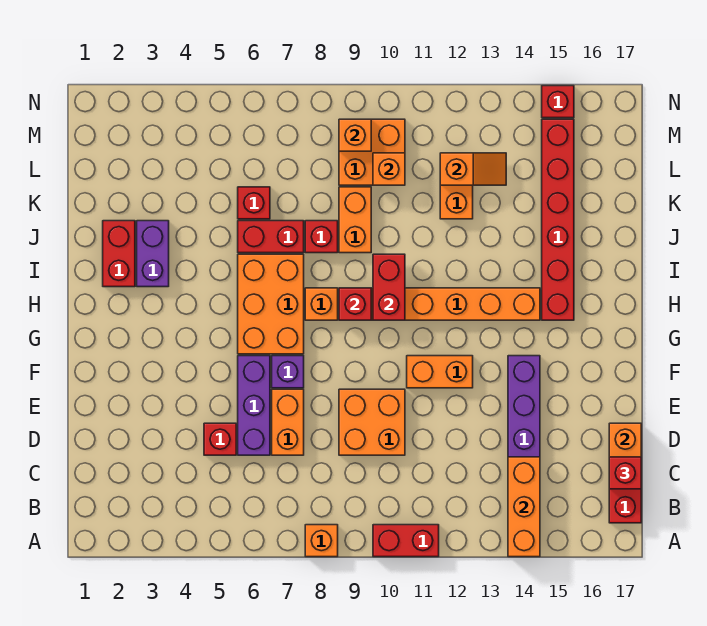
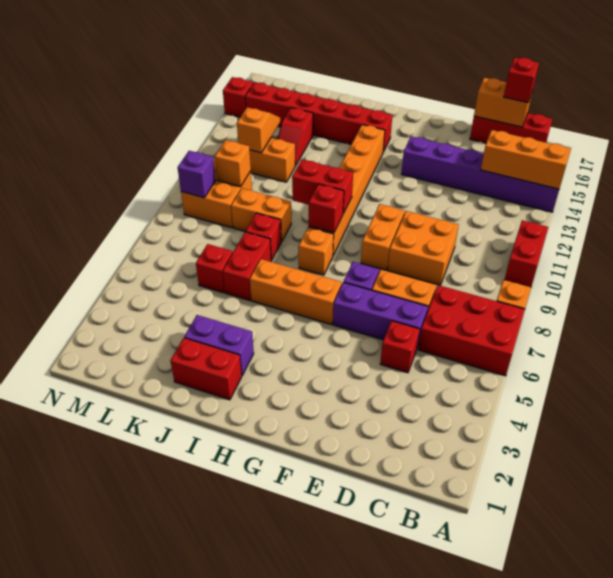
none -> red 2x3 brick [418,285,525,376]
orange 1x2 brick [407,356,473,388] -> orange 1x2 brick moved to [361,204,405,270]
orange 2x3 brick [238,254,304,354] -> orange 1x3 brick [250,259,342,324]
none -> red 1x2 slope [278,108,313,166]
orange 1x1 brick [339,119,371,151] -> purple 1x1 brick [178,151,215,198]

